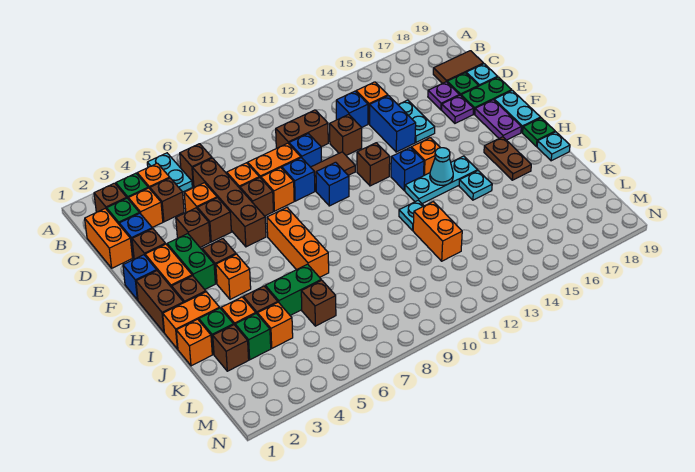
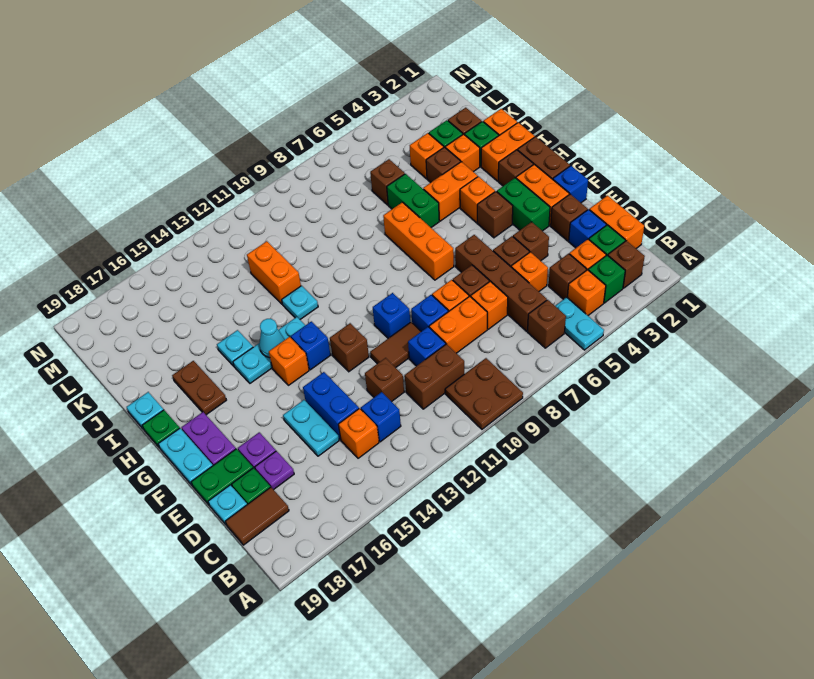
none -> brown 2x2 plate [445,358,523,429]
none -> orange 1x2 brick [423,162,478,221]
green 1x2 brick [265,264,321,315] -> green 1x2 brick turned to [387,174,439,227]

